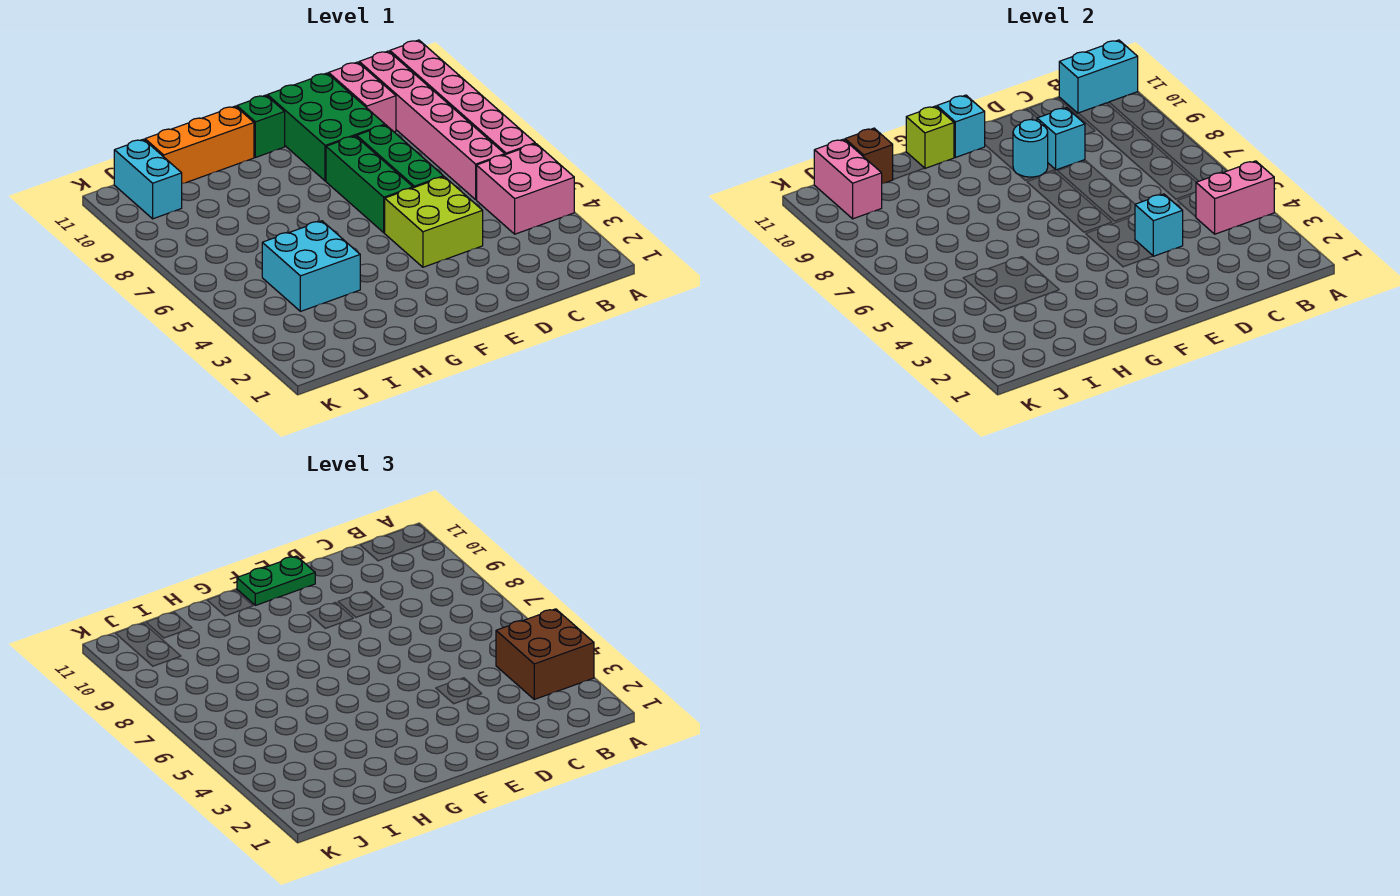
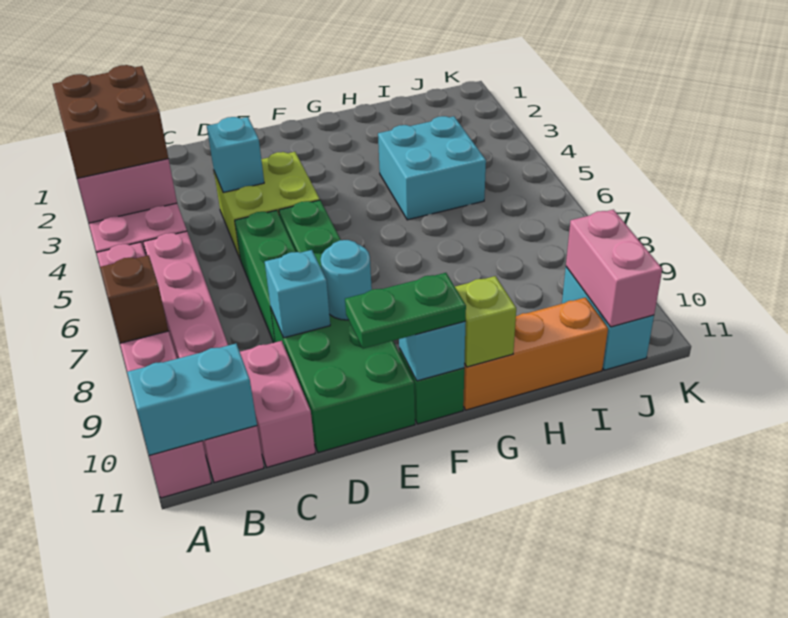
brown 1x1 brick [845,128,893,183] -> brown 1x1 brick moved to [100,255,168,343]

